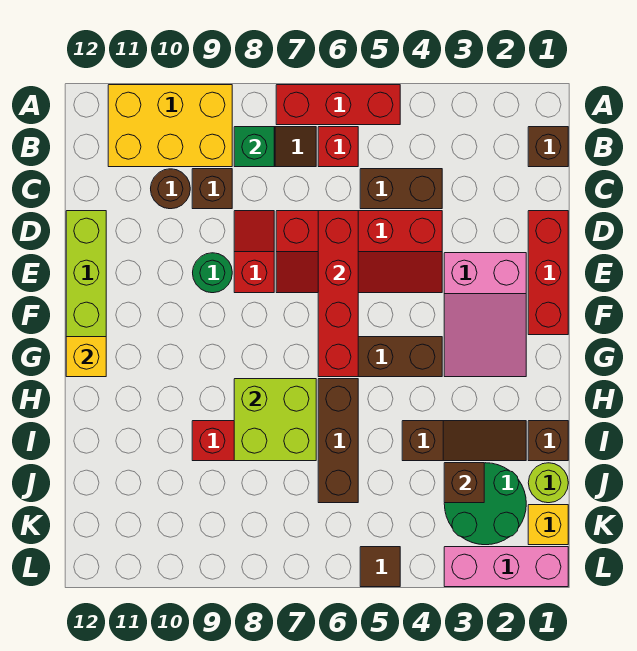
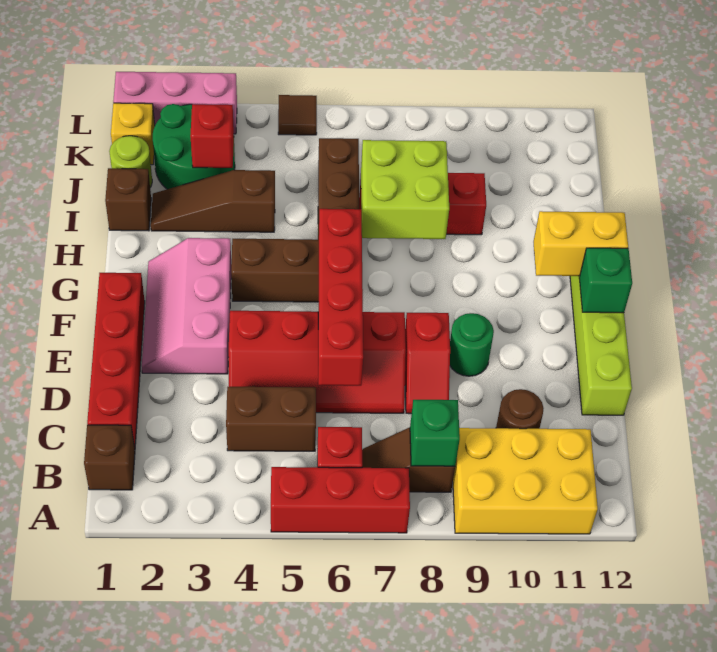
brown 1x1 brick [192,169,232,209] -> none
red 1x3 brick [528,211,568,335] -> red 1x4 brick [87,273,145,448]
red 2x4 slope [276,211,442,293] -> red 2x4 slope turned to [229,311,406,413]
pink 2x3 slope [444,253,526,377] -> pink 2x3 slope turned to [142,238,231,374]
none -> green 1x1 brick [579,248,632,313]
yellow 1x1 brick [66,337,106,377] -> yellow 1x2 brick [534,211,628,276]
brown 1x1 brick [444,463,484,503] -> red 1x1 brick [190,104,234,168]

